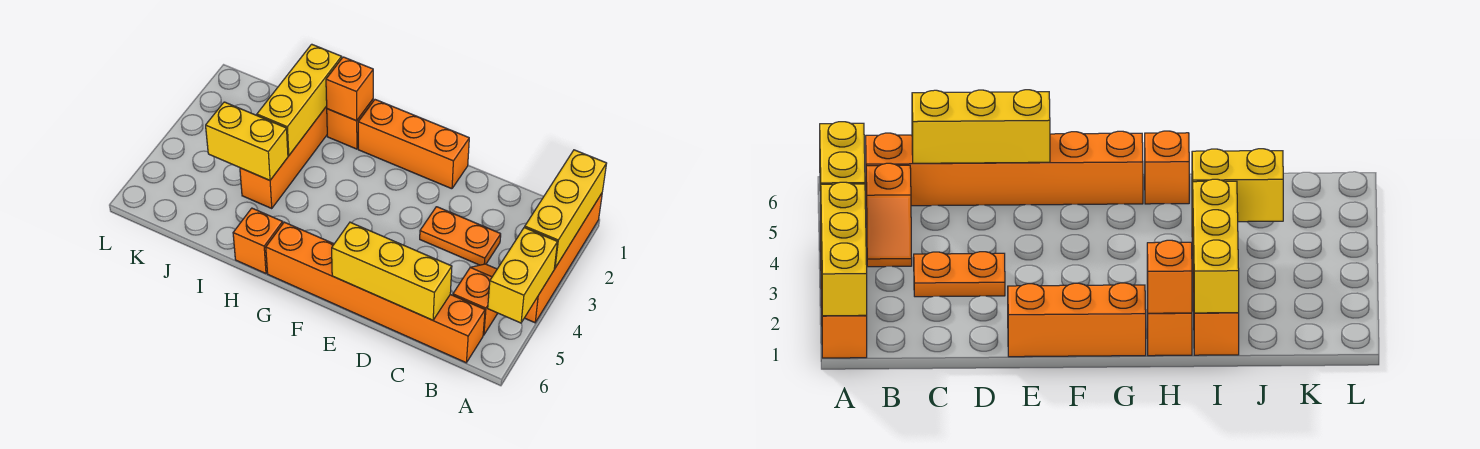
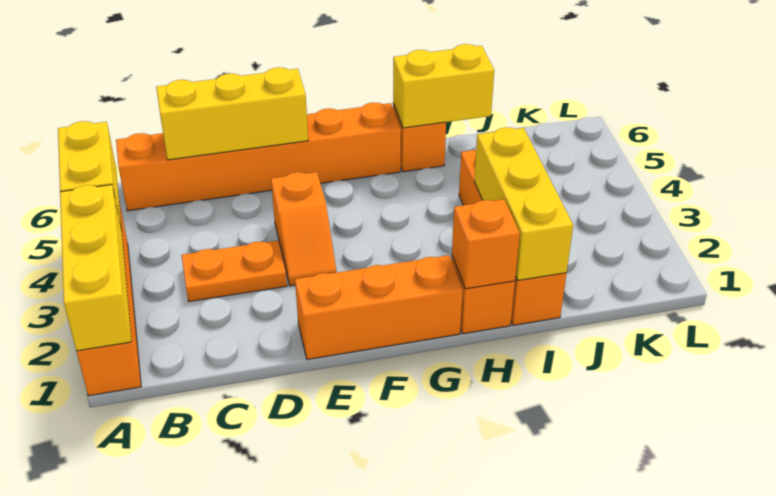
orange 1x2 slope [453,264,498,335] -> orange 1x2 slope moved to [271,172,337,286]
yellow 1x2 brick [206,102,288,180] -> yellow 1x2 brick moved to [393,44,494,128]

